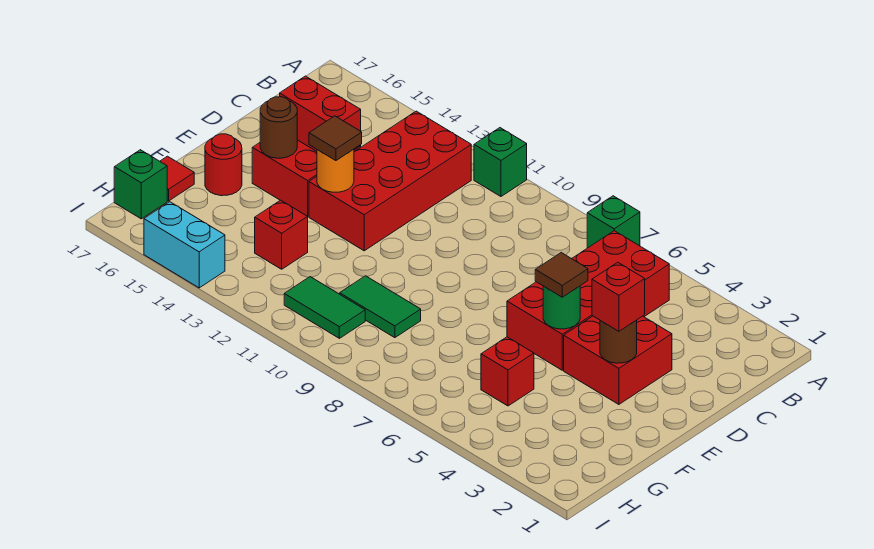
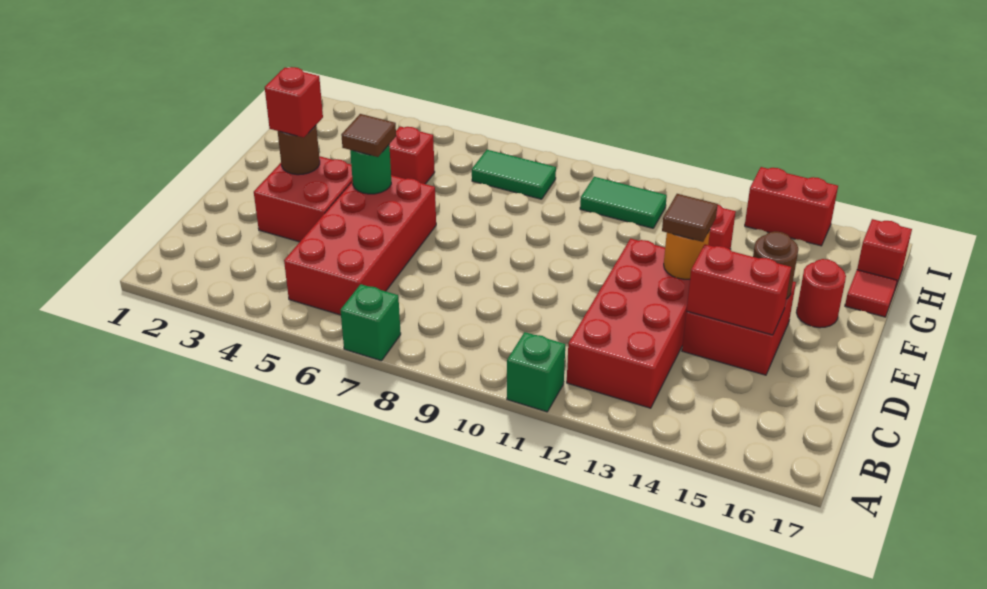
green 1x2 tile [340,276,421,338] -> green 1x2 tile moved to [472,150,556,199]
green 1x1 brick [114,150,167,219] -> red 1x1 brick [857,219,912,289]
cyan 1x2 brick [144,202,225,288] -> red 1x2 brick [745,167,838,246]

